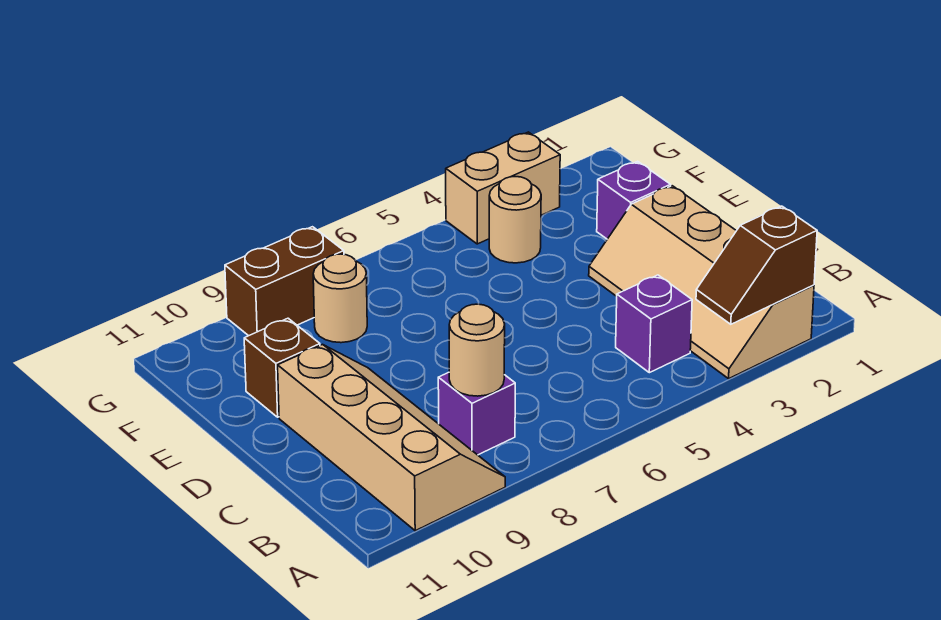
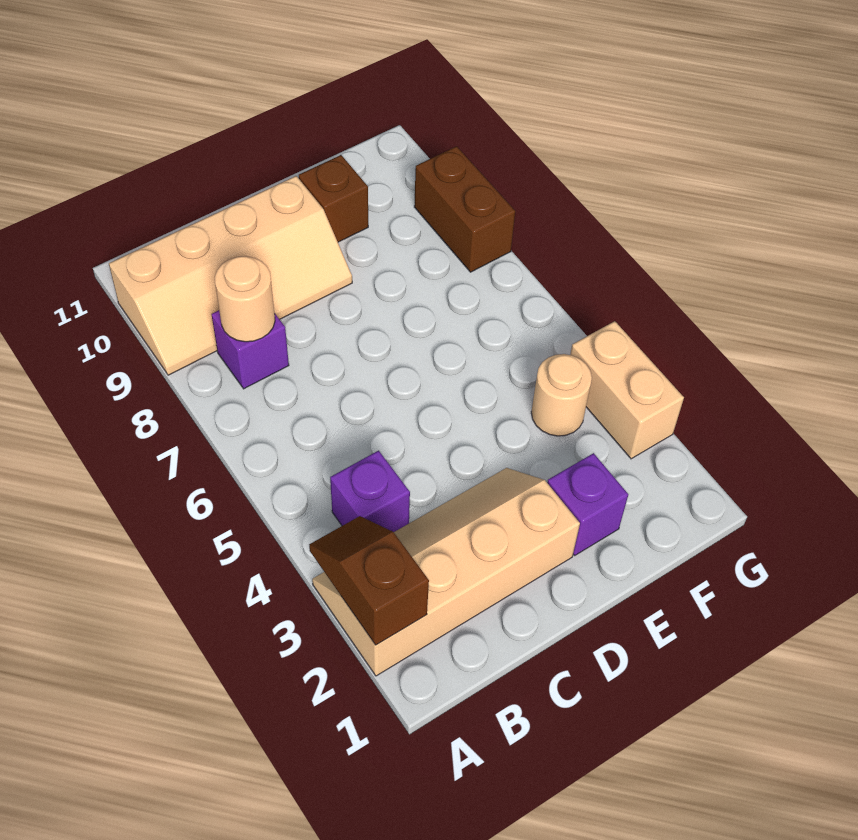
tan 1x1 round brick [313,254,367,343] -> none

